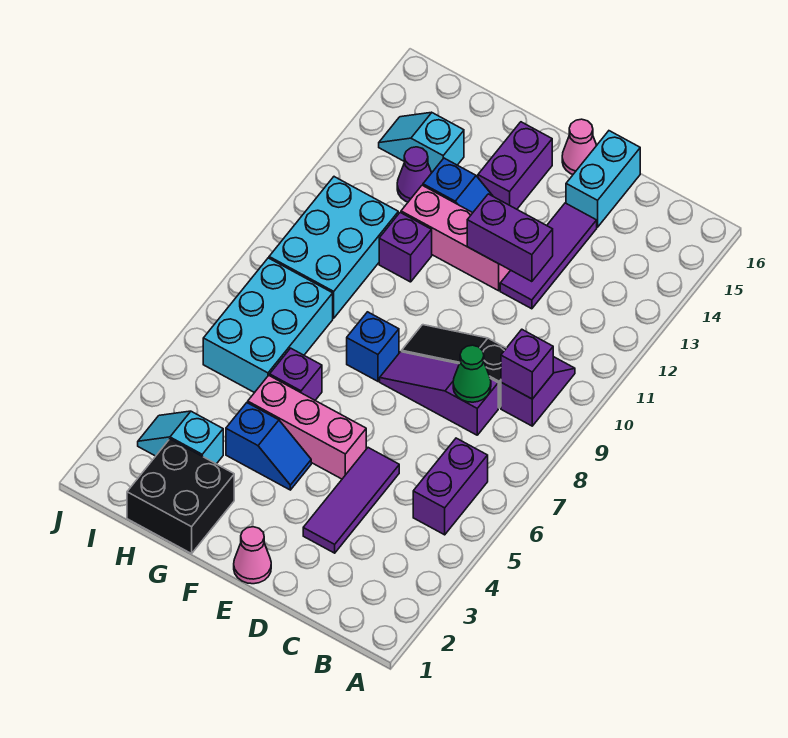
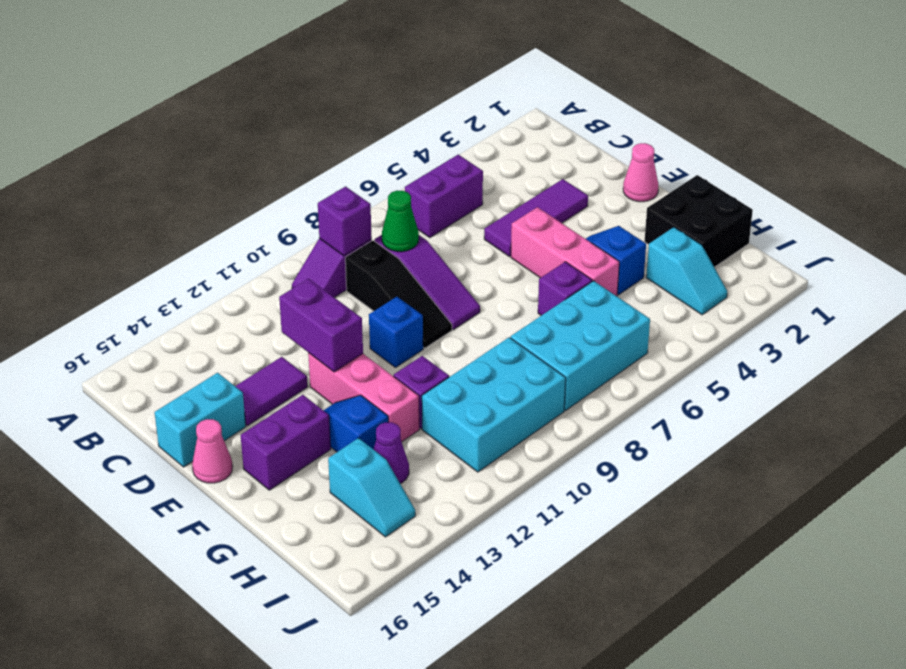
purple 1x3 tile [500,203,597,309] -> purple 1x2 tile [235,357,308,426]
blue 1x1 brick [347,312,399,381] -> blue 1x1 brick moved to [369,297,423,367]

